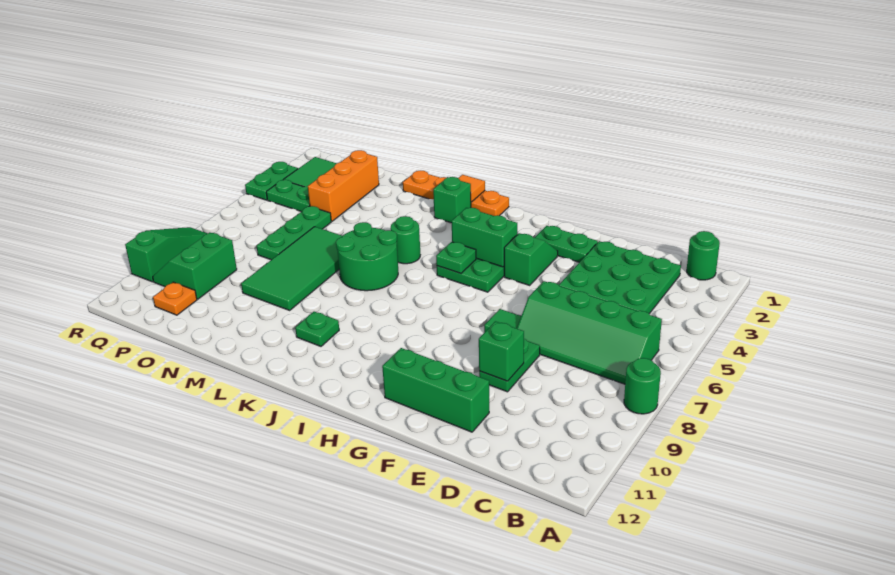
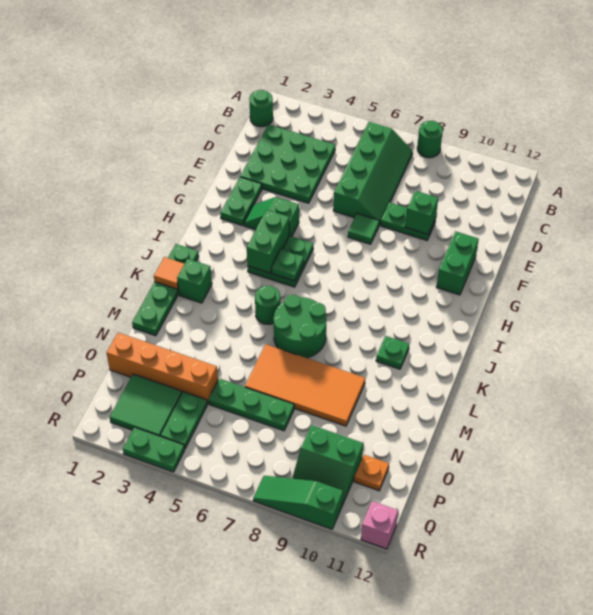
green 1x3 brick [382,348,489,432] -> green 1x2 brick [437,231,479,295]
orange 1x4 plate [403,171,509,216] -> green 1x4 plate [132,244,199,336]
green 2x4 tile [241,227,342,310] -> orange 2x4 tile [245,344,365,426]
orange 1x3 brick [308,150,379,221] -> orange 1x4 brick [107,333,218,404]
none -> pink 1x1 brick [361,501,398,549]

